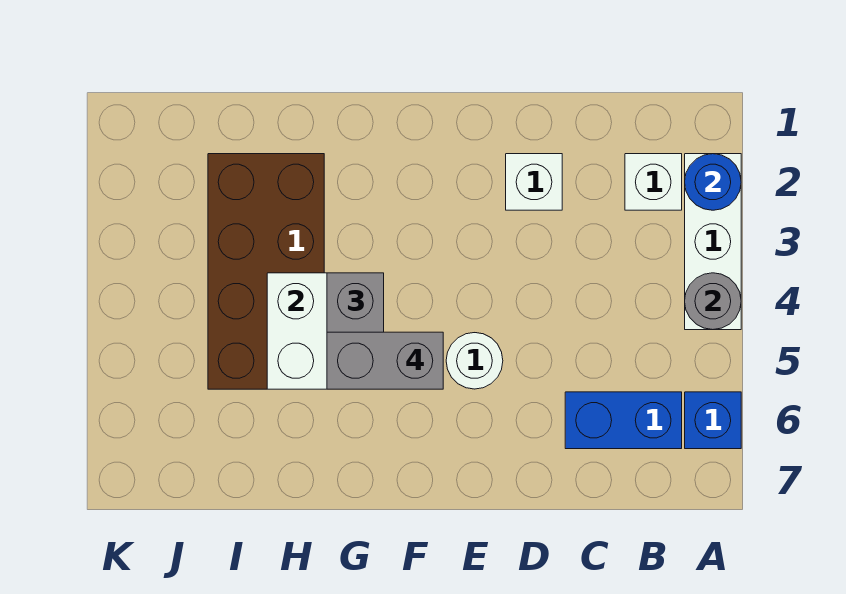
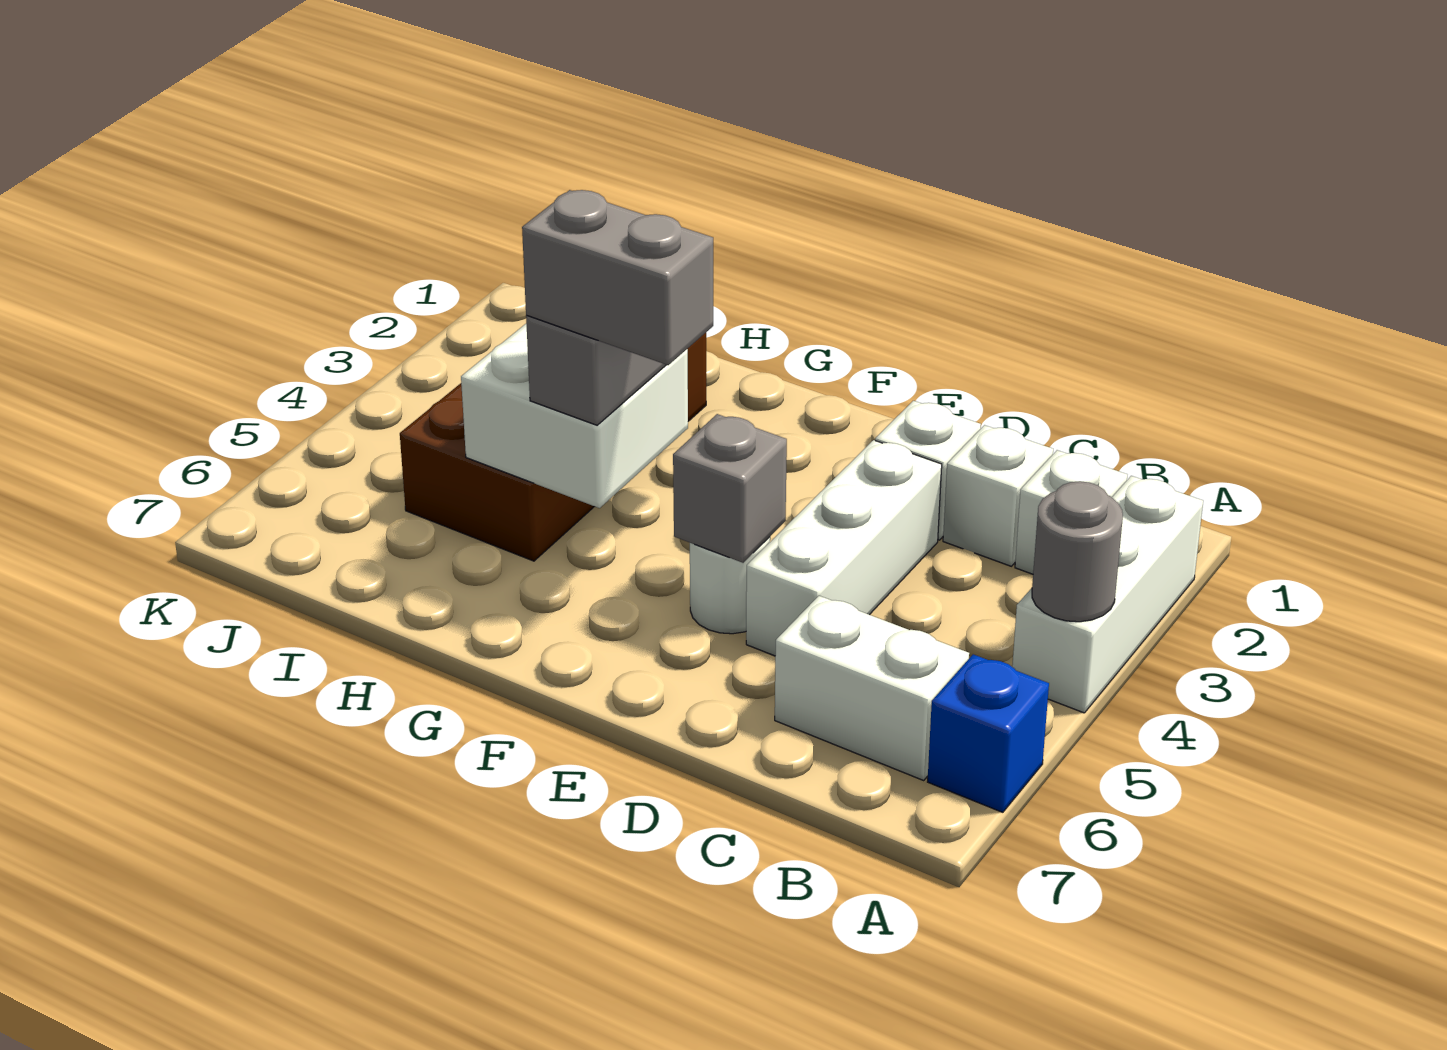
blue 1x1 round brick [685,154,741,210] -> none
blue 1x2 brick [565,392,682,449] -> white 1x2 brick [775,596,969,780]
none -> white 1x1 brick [943,425,1053,566]
none -> white 1x3 brick [746,440,942,656]
none -> grey 1x1 brick [673,414,787,563]

